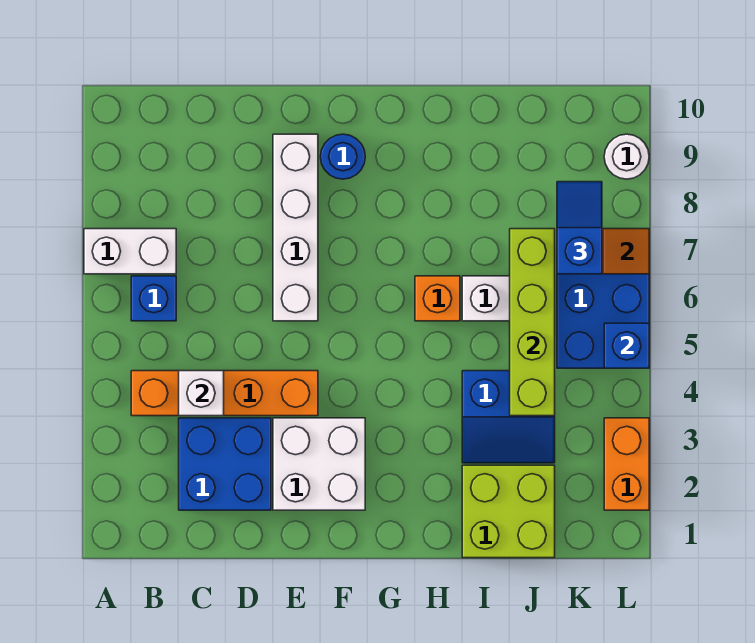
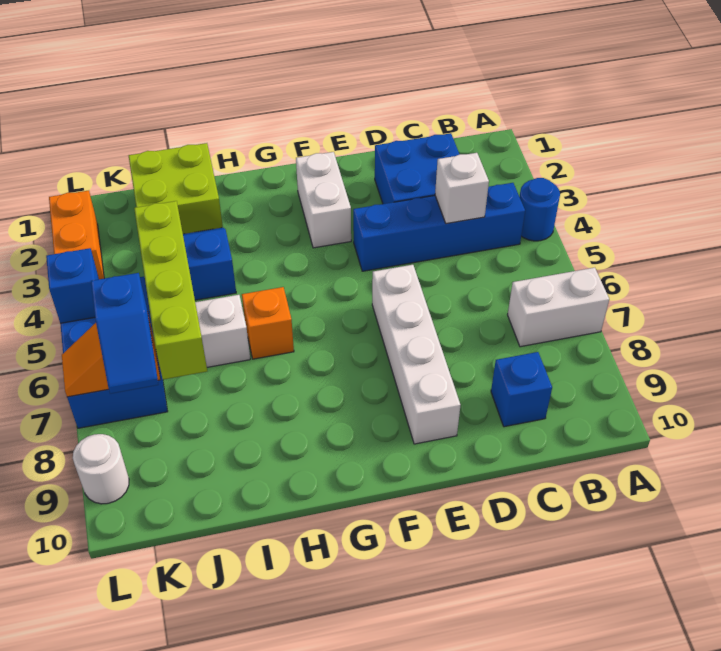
orange 1x4 brick [131,371,318,416] -> blue 1x4 brick [353,183,525,271]
blue 1x1 brick [131,276,176,321] -> blue 1x1 brick moved to [491,352,552,427]
white 2x2 brick [273,418,365,510] -> white 1x2 brick [296,152,351,248]
blue 1x1 round brick [320,134,365,179] -> blue 1x1 round brick moved to [519,178,560,241]

